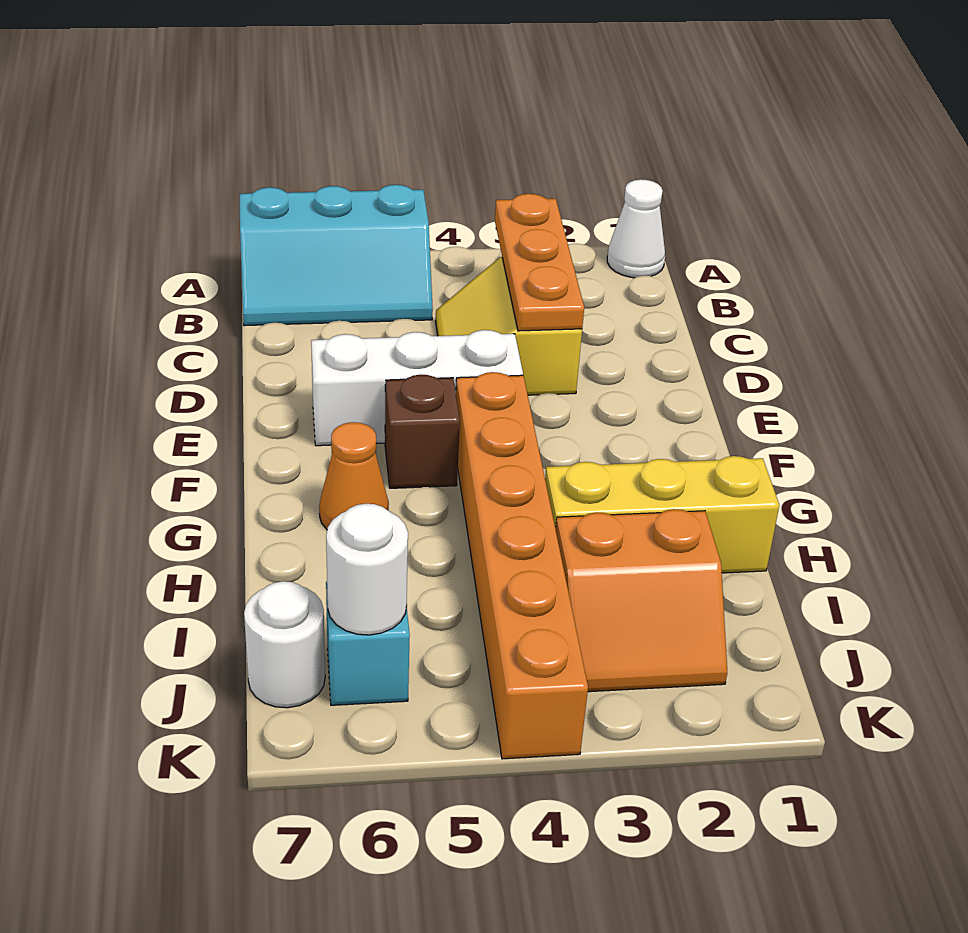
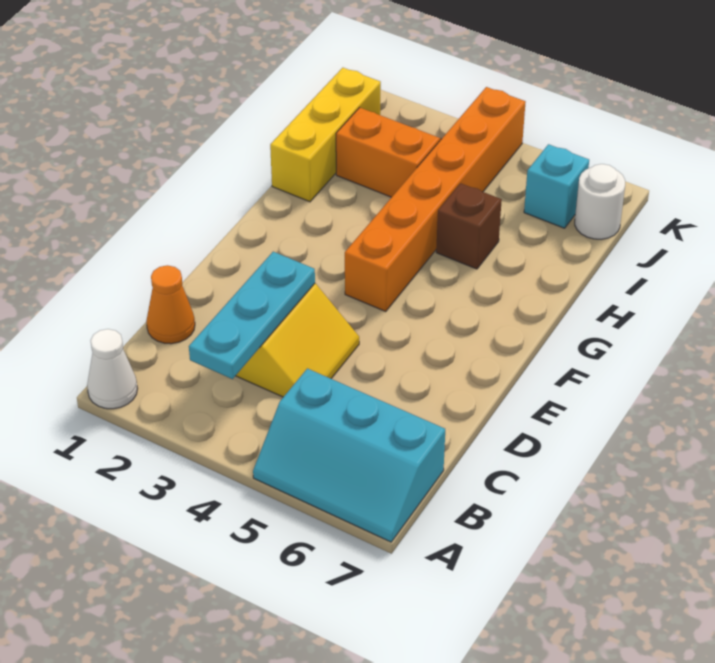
cyan 2x3 slope [240,185,433,326] -> cyan 2x3 slope turned to [253,368,445,542]
orange 1x3 plate [495,194,584,331] -> cyan 1x3 plate [189,252,315,379]
white 1x3 brick [311,330,523,446] -> none
brown 1x1 brick [385,375,460,488] -> brown 1x1 brick moved to [436,183,502,269]
orange 1x1 cone [319,422,389,529] -> orange 1x1 cone moved to [146,265,195,344]
yellow 1x3 brick [545,456,779,573] -> yellow 1x3 brick turned to [270,68,381,202]
white 1x1 round brick [326,504,408,635] -> none

